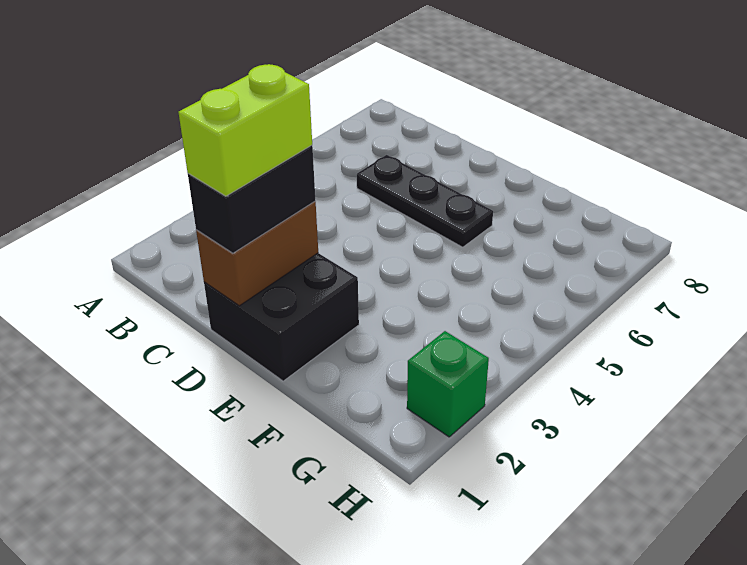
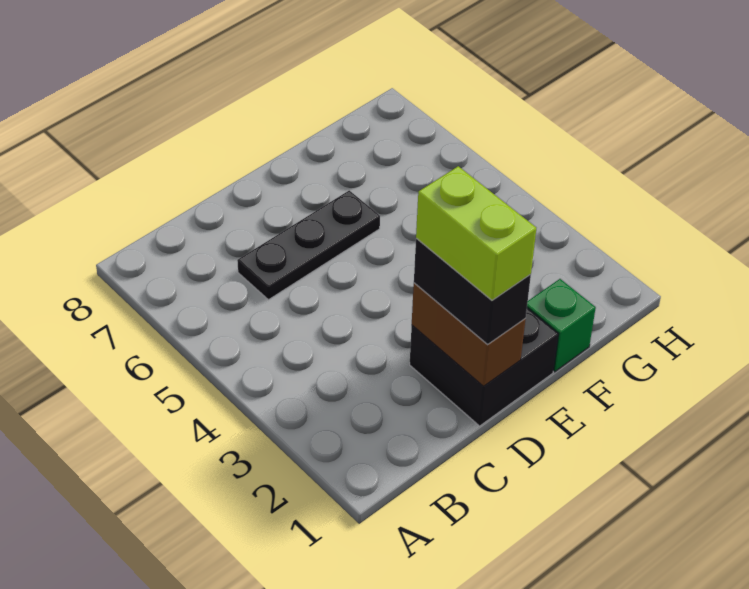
green 1x1 brick [407,331,489,437] -> green 1x1 brick moved to [527,279,596,372]

